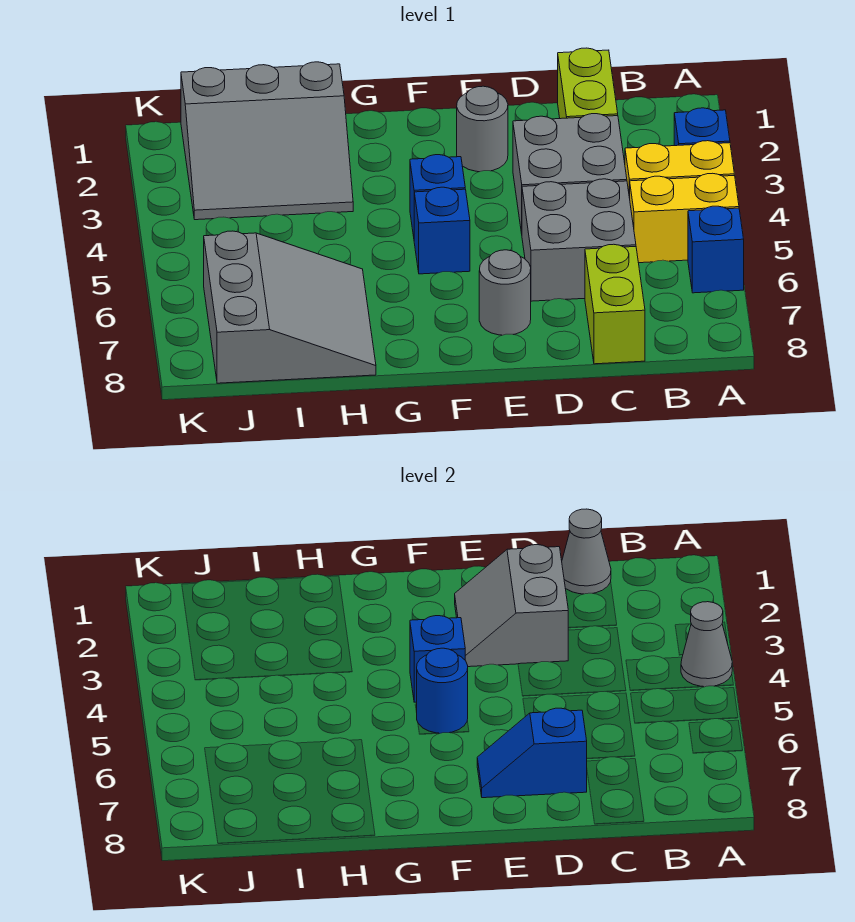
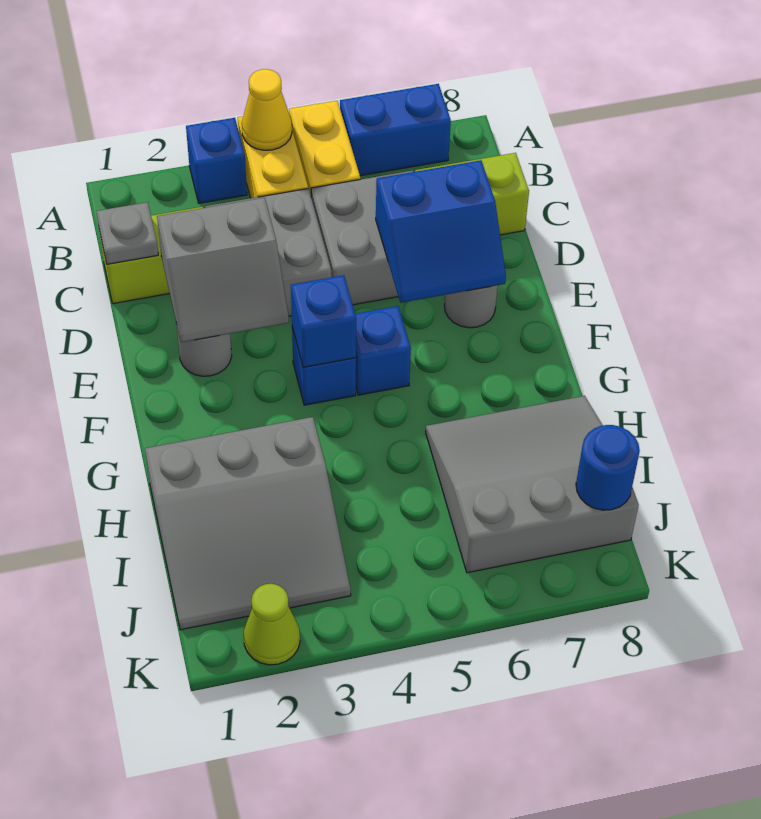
grey 1x1 cone [681,602,732,687] -> yellow 1x1 cone [242,69,292,150]
blue 1x1 brick [688,206,744,293] -> blue 1x2 brick [340,84,451,176]
grey 1x1 cone [562,509,611,594] -> grey 1x1 plate [96,202,158,264]
blue 1x2 slope [477,708,587,798] -> blue 2x2 slope [376,160,506,303]
blue 1x1 round brick [417,648,468,734] -> blue 1x1 round brick moved to [576,425,640,510]
grey 3x3 slope [181,62,353,220] -> grey 3x3 slope turned to [145,417,351,630]
none -> lime 1x1 cone [244,584,300,665]

